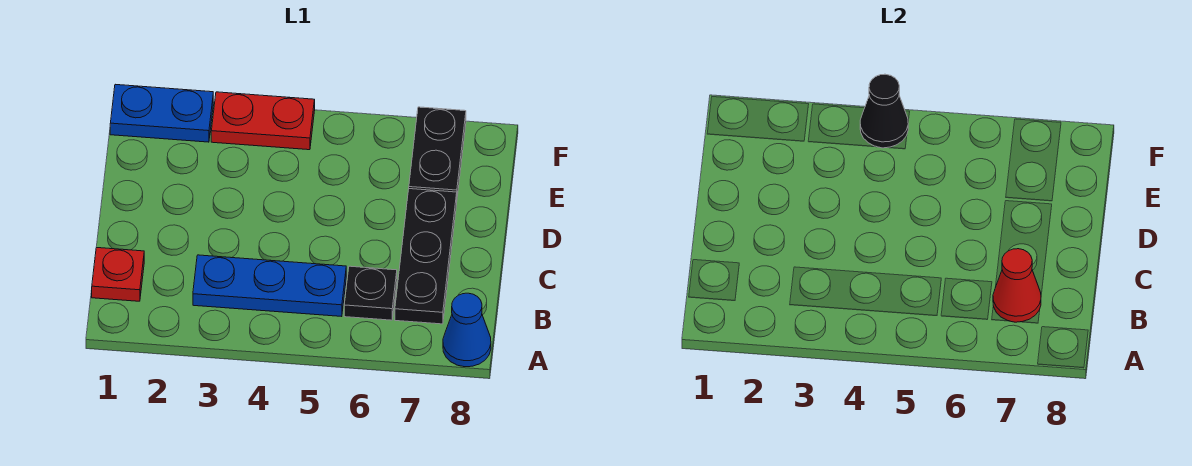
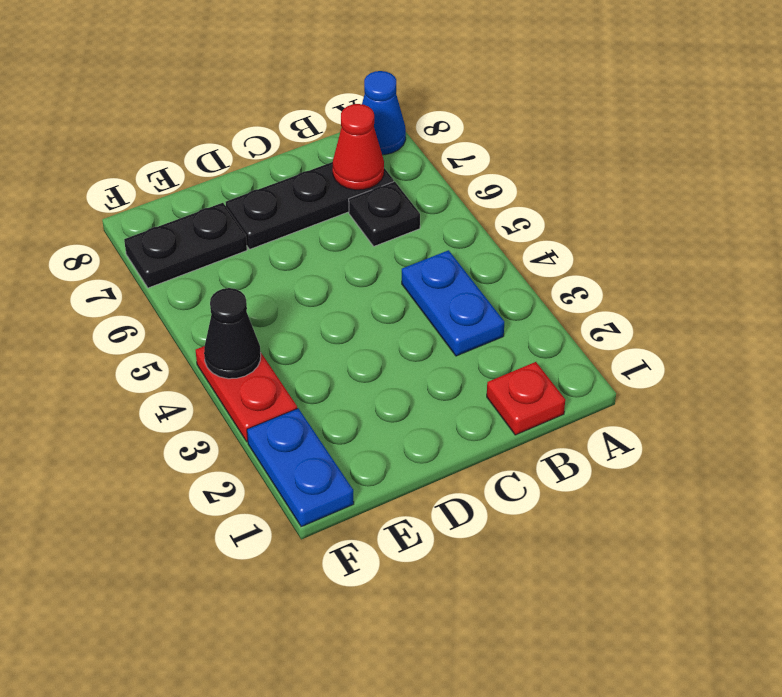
blue 1x3 plate [193,255,346,317] -> blue 1x2 plate [402,250,504,356]

